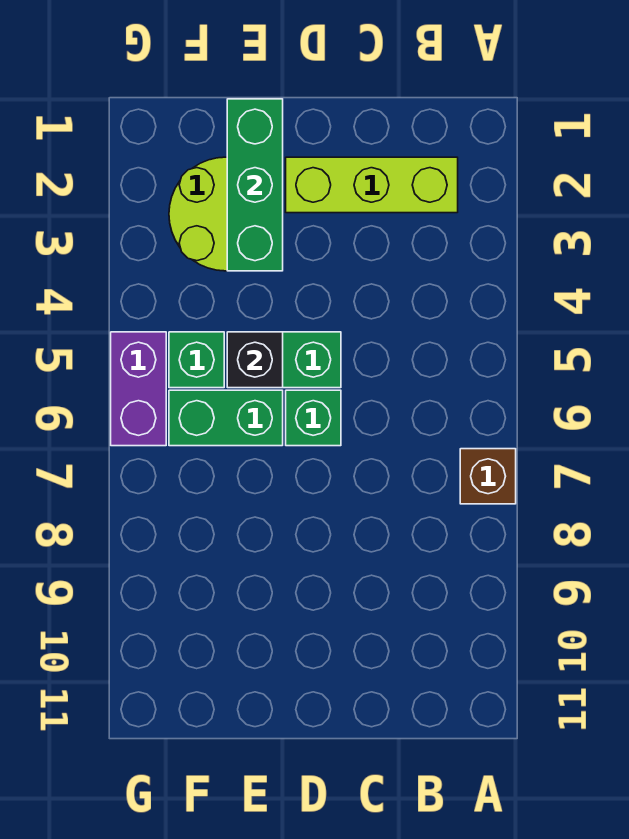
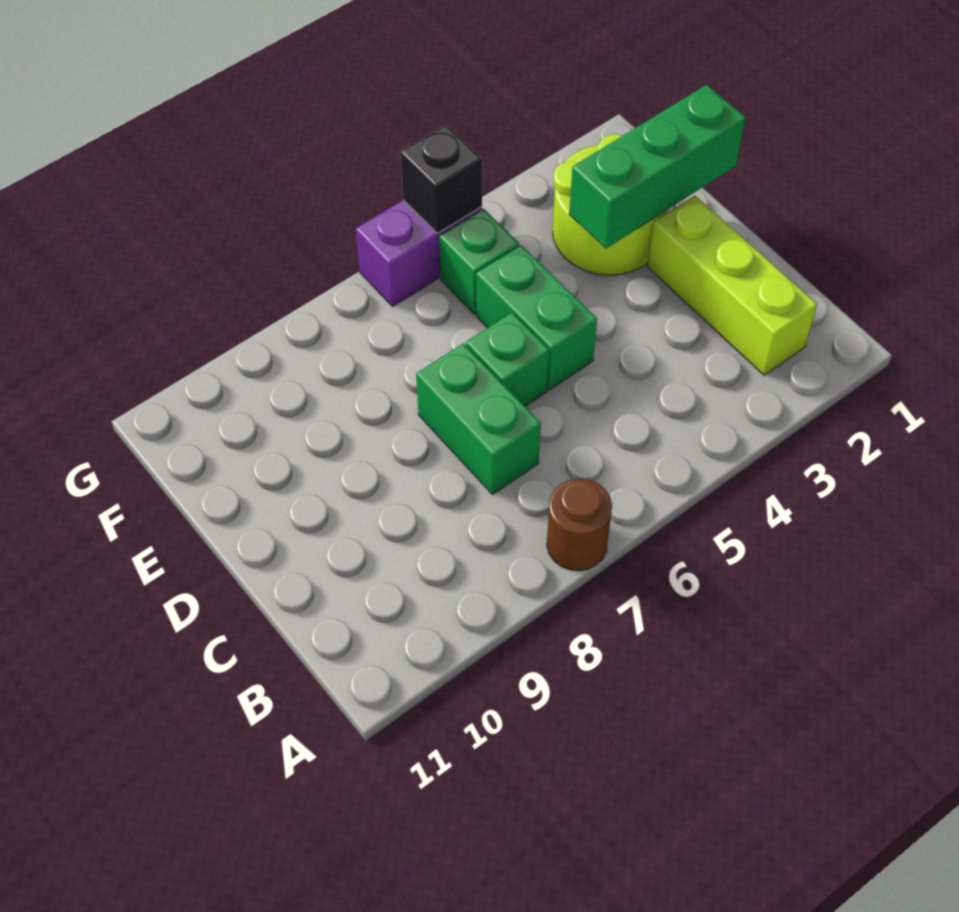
brown 1x1 brick [460,449,516,504] -> brown 1x1 round brick [547,479,612,571]
black 1x1 brick [227,332,283,388] -> black 1x1 brick moved to [400,125,482,233]
green 1x2 brick [169,390,283,446] -> green 1x2 brick moved to [416,343,541,494]

